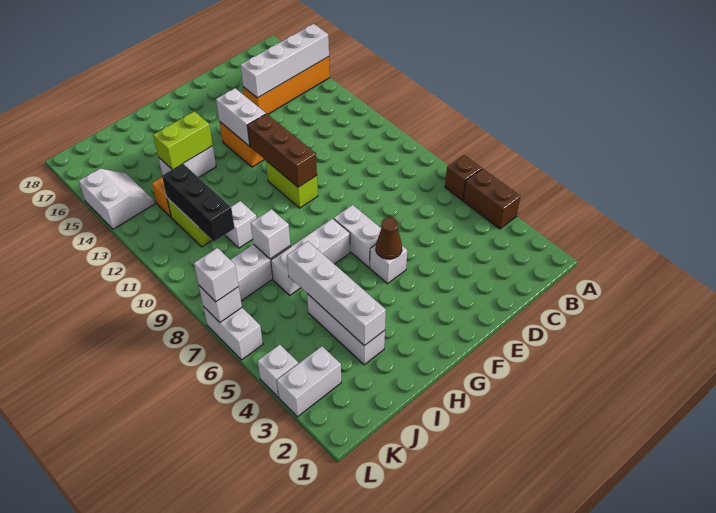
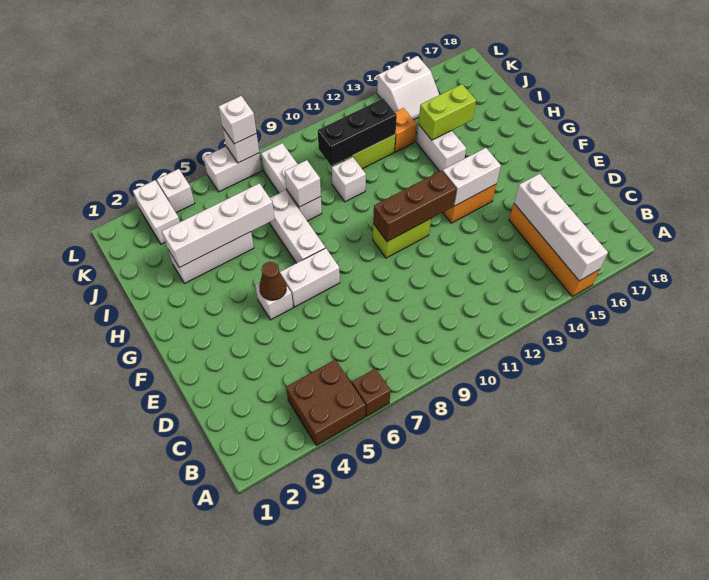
brown 1x2 brick [463,169,520,229] -> brown 2x2 brick [286,360,366,446]
lime 1x2 brick [153,111,213,169] -> lime 1x2 brick turned to [418,84,476,140]

